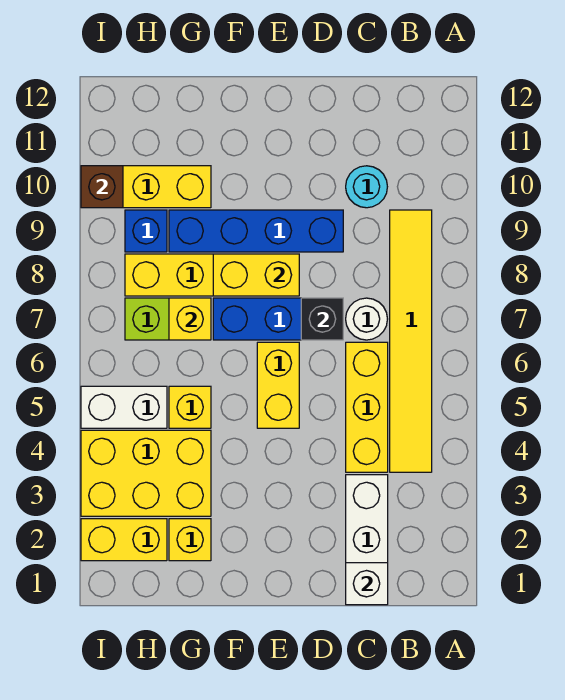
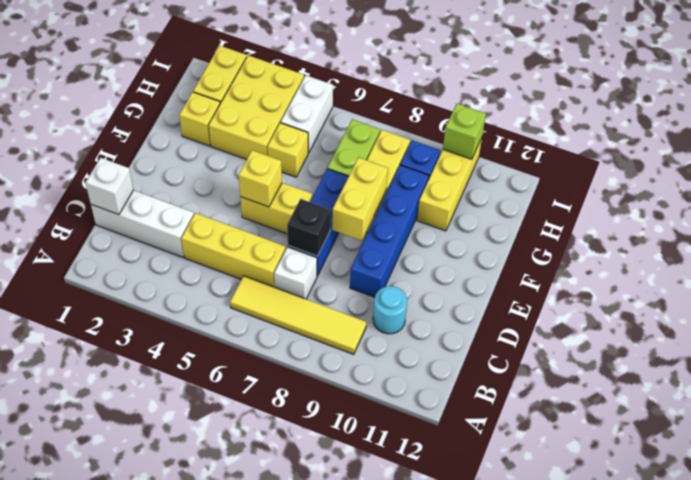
yellow 1x6 tile [390,210,432,472] -> yellow 1x4 tile [230,276,366,354]
white 1x1 round brick [346,298,387,340] -> white 1x1 brick [274,247,317,299]
yellow 1x1 brick [169,298,211,340] -> yellow 1x1 brick moved to [239,150,282,207]
brown 1x1 brick [81,166,123,208] -> lime 1x1 brick [443,104,486,159]

